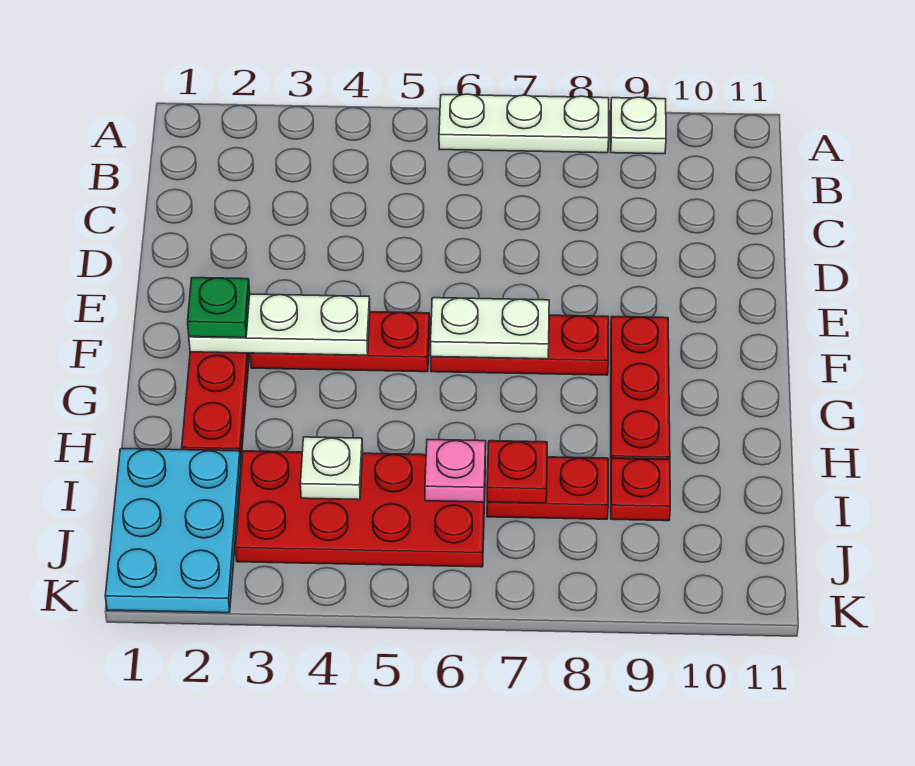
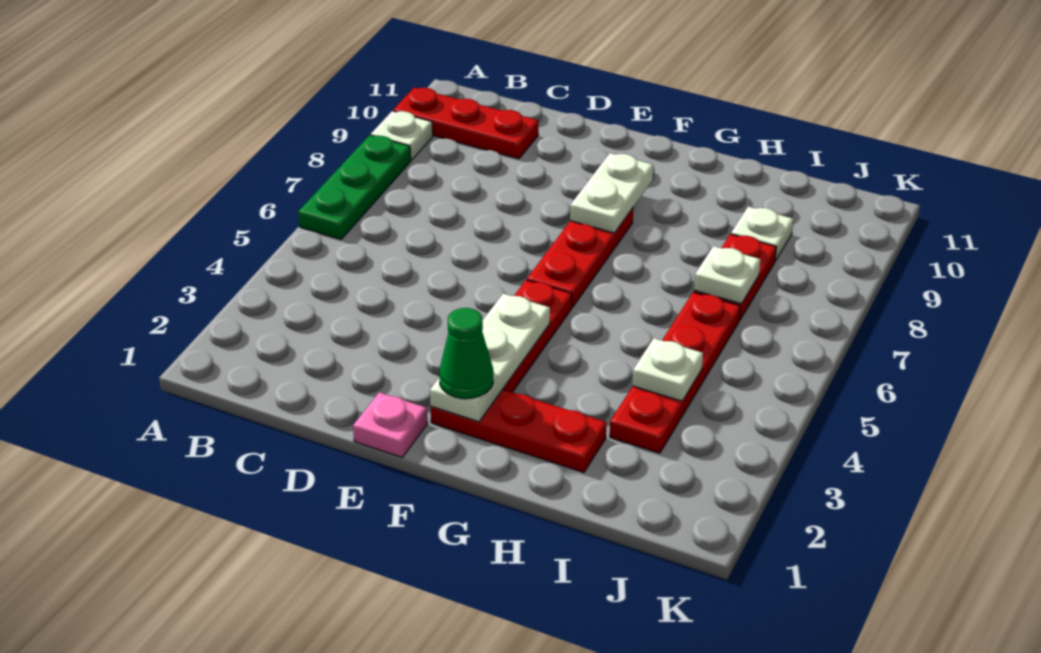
white 1x3 plate [439,94,609,153] -> green 1x3 plate [298,135,411,239]
green 1x1 plate [188,278,250,338] -> green 1x1 cone [439,308,493,399]
white 1x2 plate [431,298,549,359] -> white 1x2 plate moved to [570,153,653,233]
red 1x3 plate [611,317,670,459] -> red 1x3 plate moved to [393,88,538,159]
cyan 2x3 plate [105,449,241,613] -> none
red 2x4 plate [236,451,485,567] -> red 1x4 plate [610,292,741,453]
pink 1x1 plate [425,439,486,502] -> pink 1x1 plate moved to [353,392,428,457]
red 1x1 plate [487,441,547,503] -> white 1x1 plate [694,246,761,304]
red 1x1 plate [611,458,670,521] -> white 1x1 plate [731,206,793,261]

